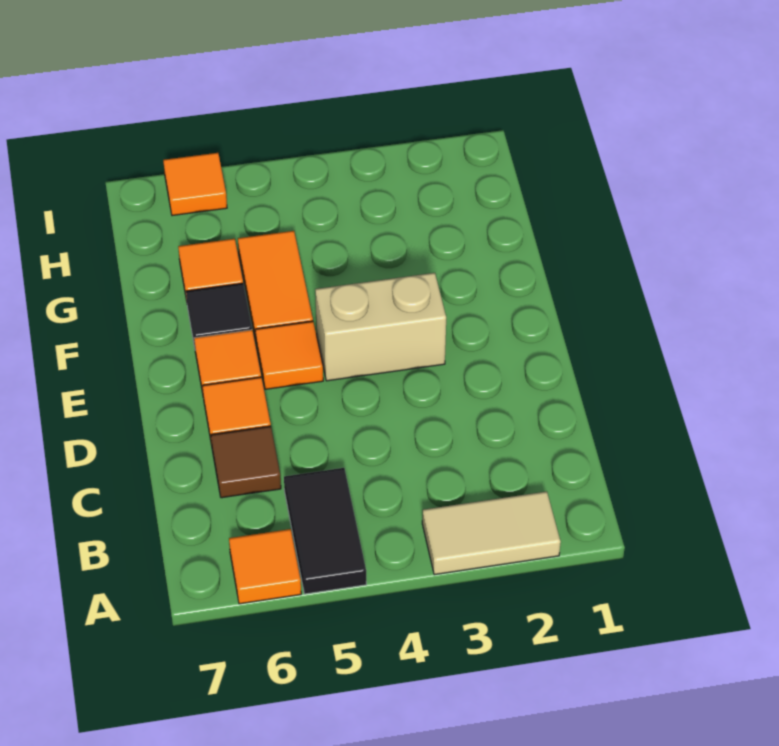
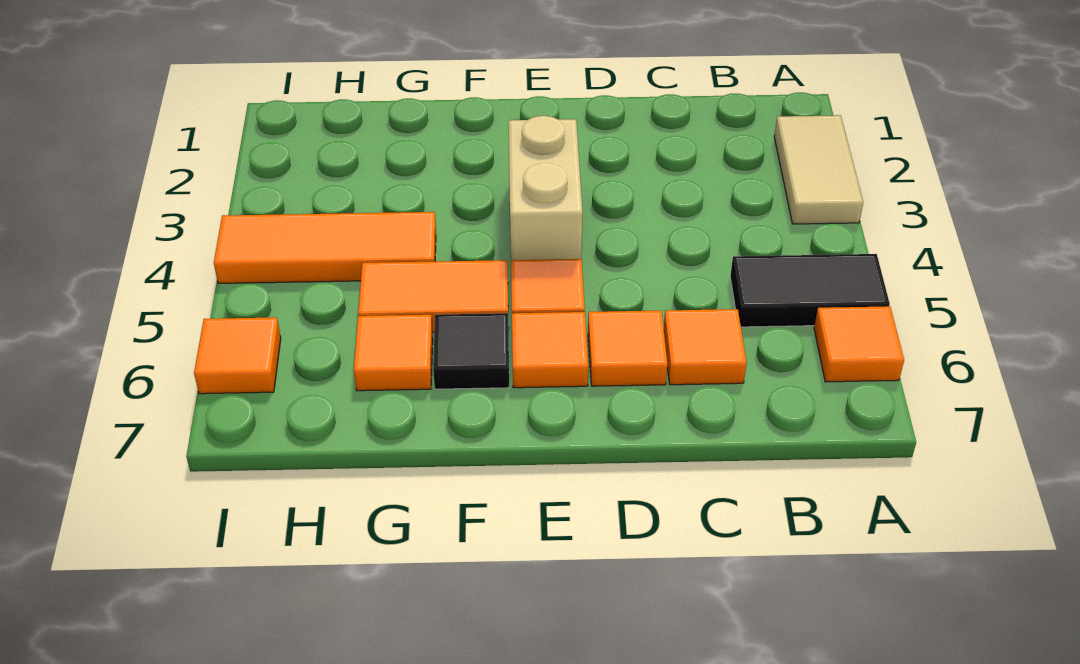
brown 1x1 tile [211,426,281,498] -> orange 1x1 tile [664,309,747,385]
none -> orange 1x3 tile [214,212,436,283]

